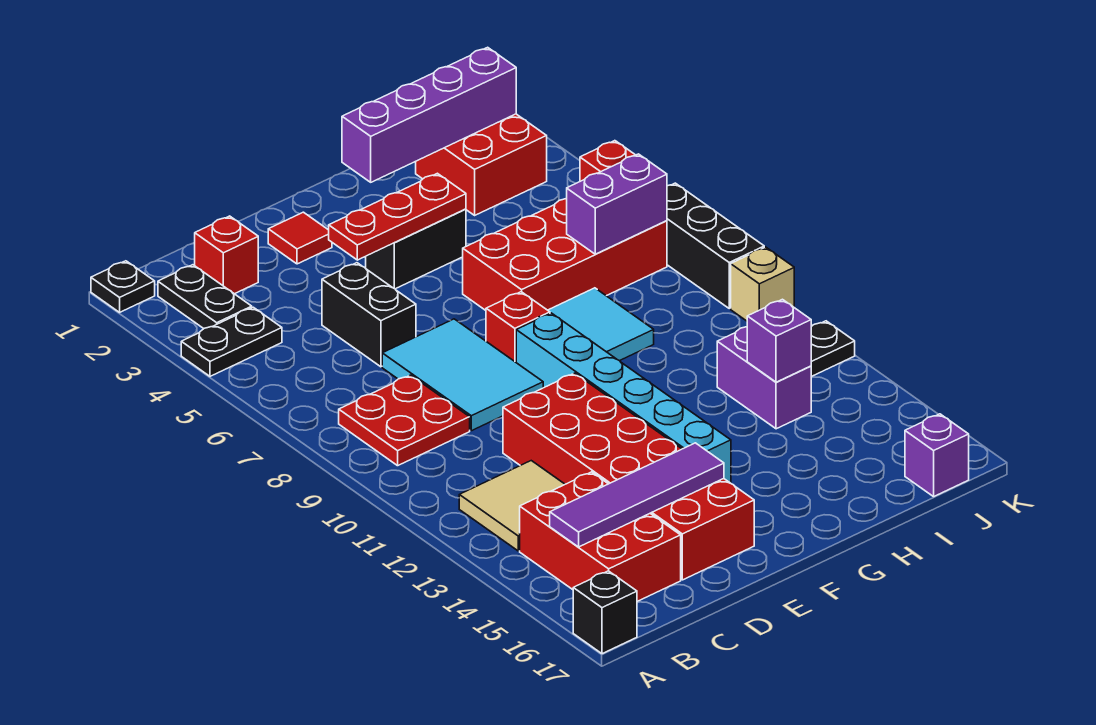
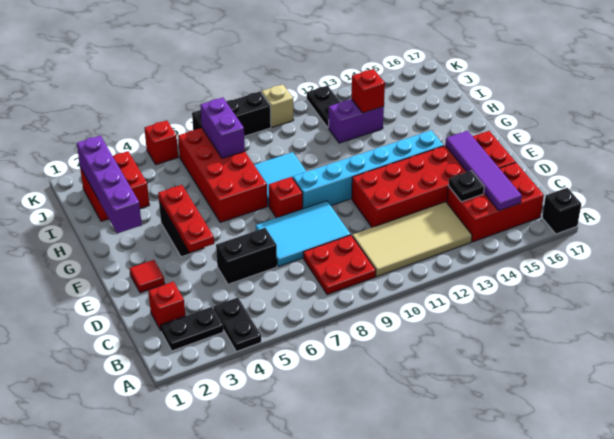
black 1x1 plate [91,261,155,312] -> black 1x1 plate moved to [448,171,484,202]
tan 2x2 tile [459,461,565,551] -> tan 2x4 tile [352,202,472,276]
purple 1x1 brick [747,299,811,382] -> red 1x1 brick [351,69,385,113]
purple 1x1 brick [905,414,969,497] -> none

